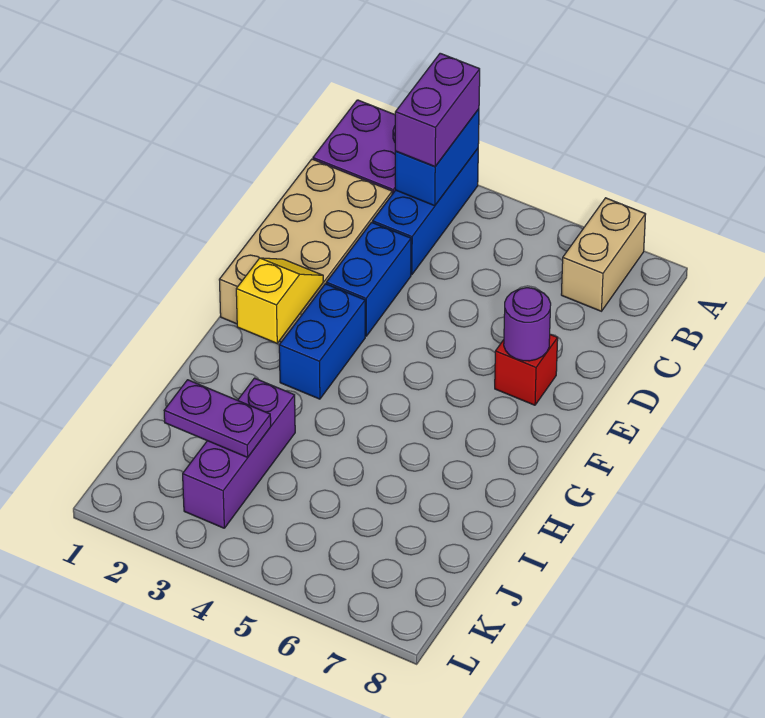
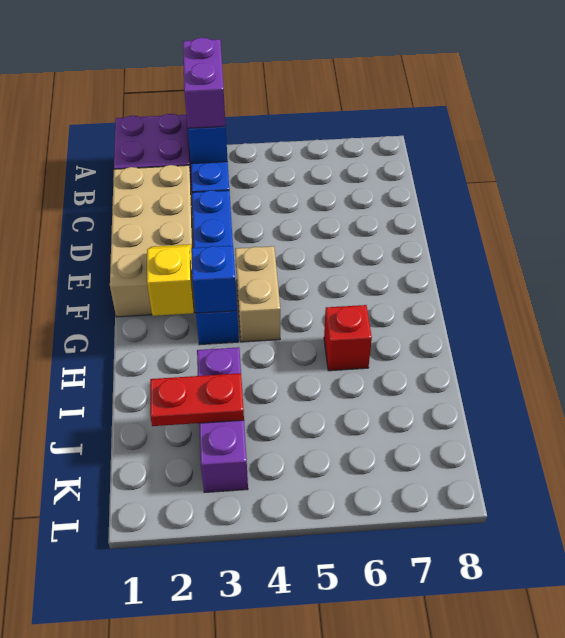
tan 1x2 brick [561,198,646,311] -> tan 1x2 brick moved to [235,246,280,342]
red 1x1 brick [495,334,558,405] -> red 1x1 brick moved to [324,305,372,371]
purple 1x1 round brick [504,288,551,361] -> none
none -> blue 1x1 brick [191,246,237,313]
purple 1x2 plate [164,380,271,457] -> red 1x2 plate [150,373,244,426]

